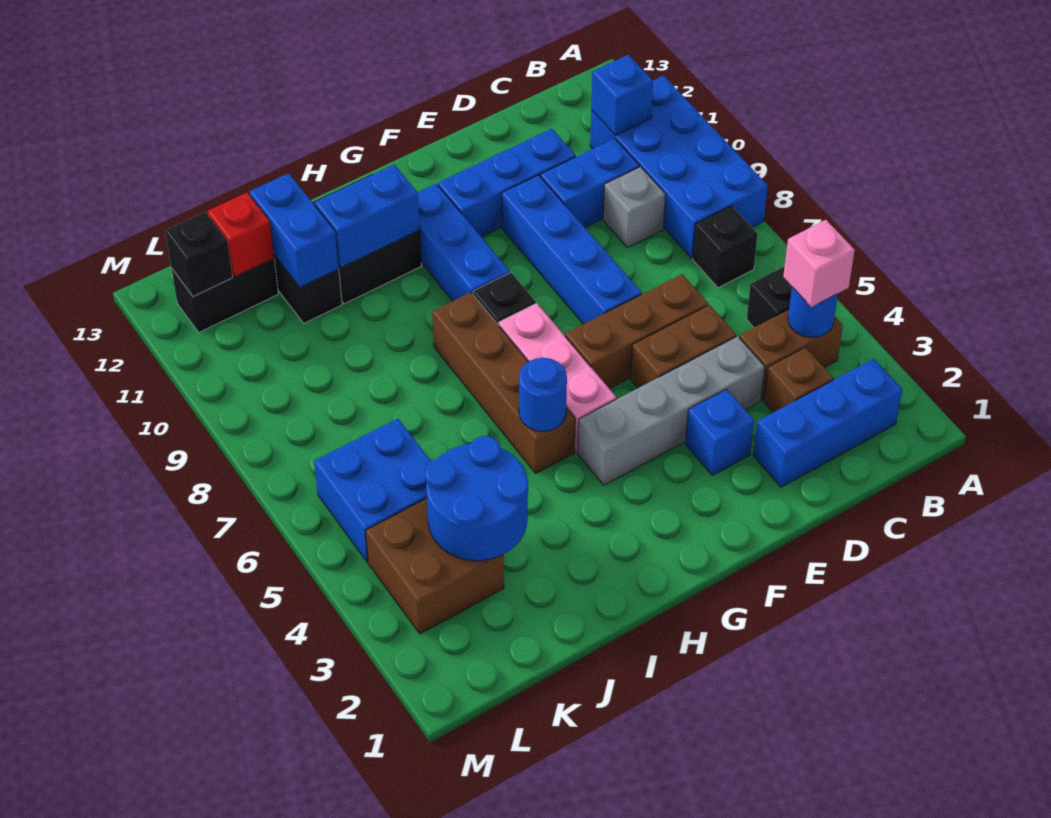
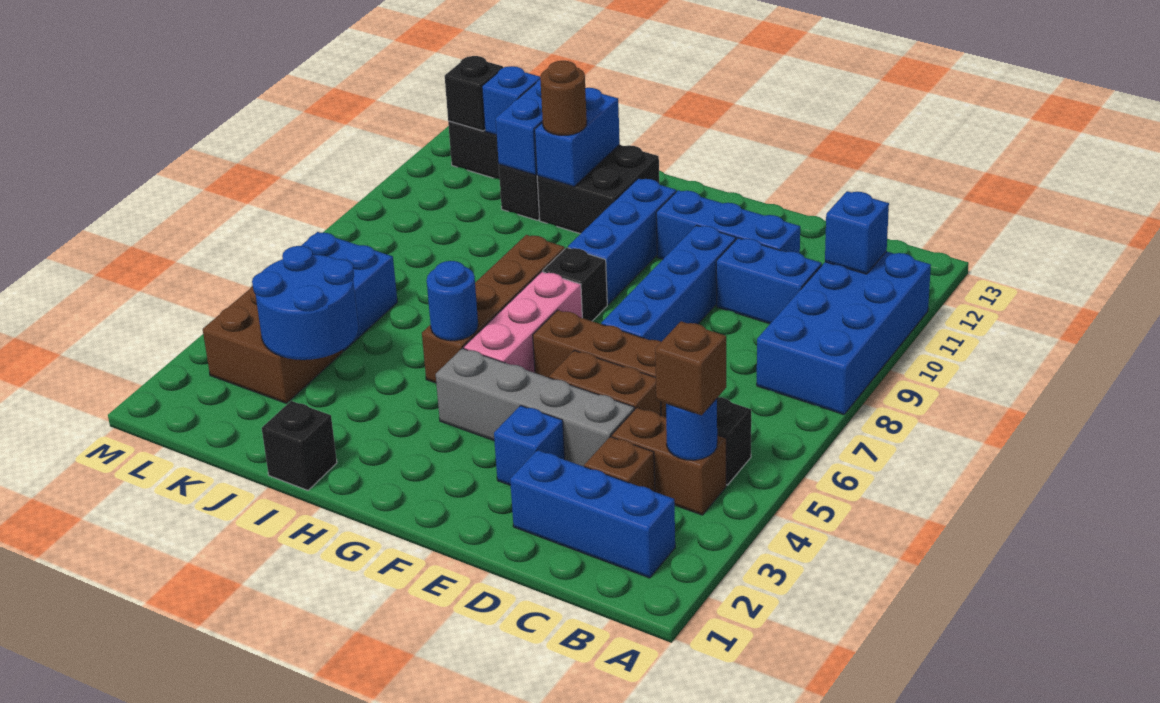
pink 1x1 brick [783,220,855,307] -> brown 1x1 brick [655,321,726,415]
black 1x1 brick [693,206,758,288] -> black 1x1 brick moved to [262,401,337,490]
grey 1x1 brick [603,167,666,248] -> none
blue 1x2 brick [315,165,420,268] -> blue 1x2 brick turned to [535,88,620,187]
none -> brown 1x1 round brick [540,61,587,135]
red 1x1 brick [208,193,274,276] -> blue 1x1 brick [482,66,540,135]

